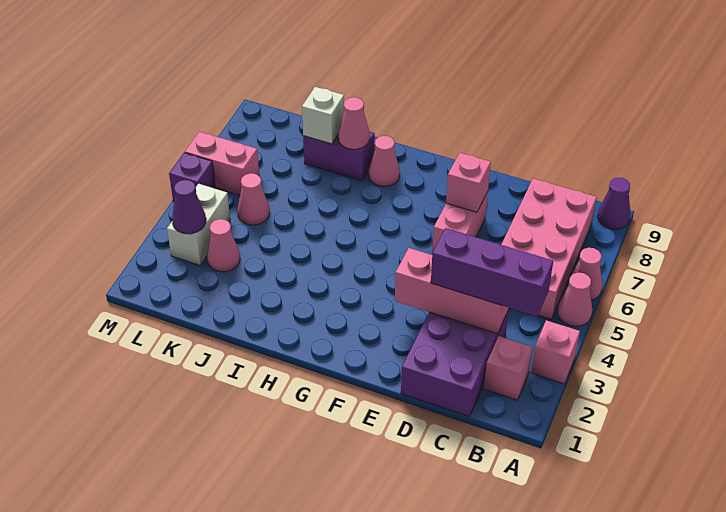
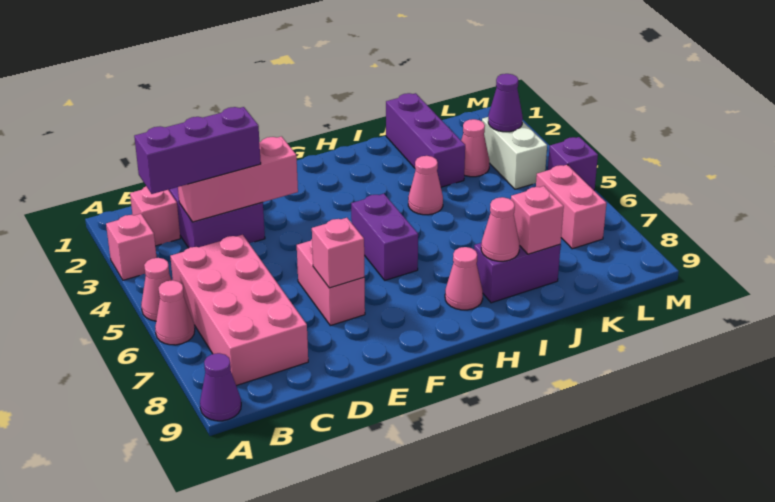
none -> purple 1x2 brick [351,194,418,280]
none -> purple 1x3 brick [386,93,465,187]
white 1x1 brick [302,87,344,144] -> pink 1x1 brick [511,186,564,254]
pink 1x1 cone [238,173,270,225] -> pink 1x1 cone moved to [408,156,443,215]
pink 1x2 brick [185,132,259,195] -> pink 1x2 brick turned to [536,165,606,249]

